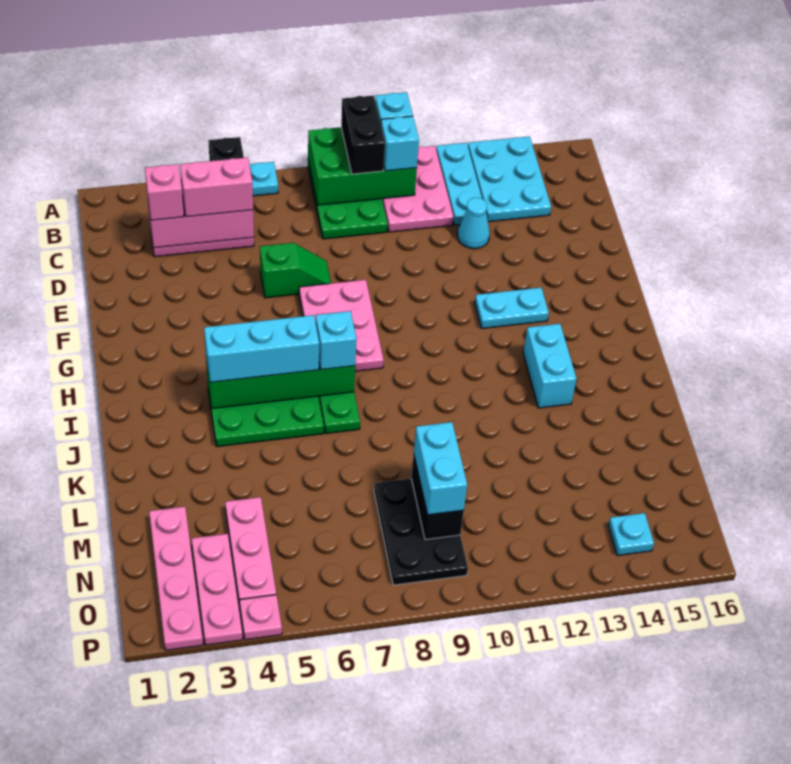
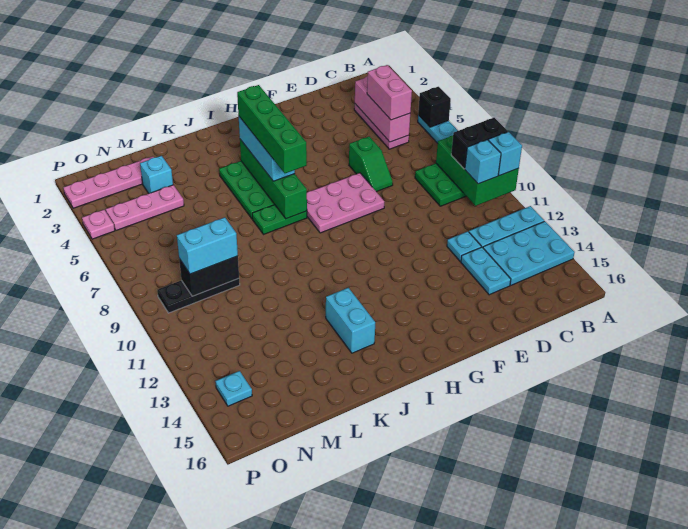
pink 2x3 plate [382,146,454,232] -> none
pink 1x1 brick [145,164,184,220] -> none
cyan 1x1 cone [458,198,490,249] -> cyan 1x1 plate [447,231,481,261]
cyan 1x2 plate [475,288,549,328] -> cyan 1x2 plate moved to [461,247,511,295]
none -> green 1x4 brick [237,85,307,173]
cyan 1x1 brick [316,311,357,370] -> cyan 1x1 brick moved to [140,156,173,193]
cyan 1x2 brick [523,324,577,408] -> cyan 1x2 brick turned to [326,288,375,353]
black 2x3 plate [374,478,468,585] -> black 1x3 plate [157,278,240,313]
pink 1x3 plate [192,534,243,645] -> none

